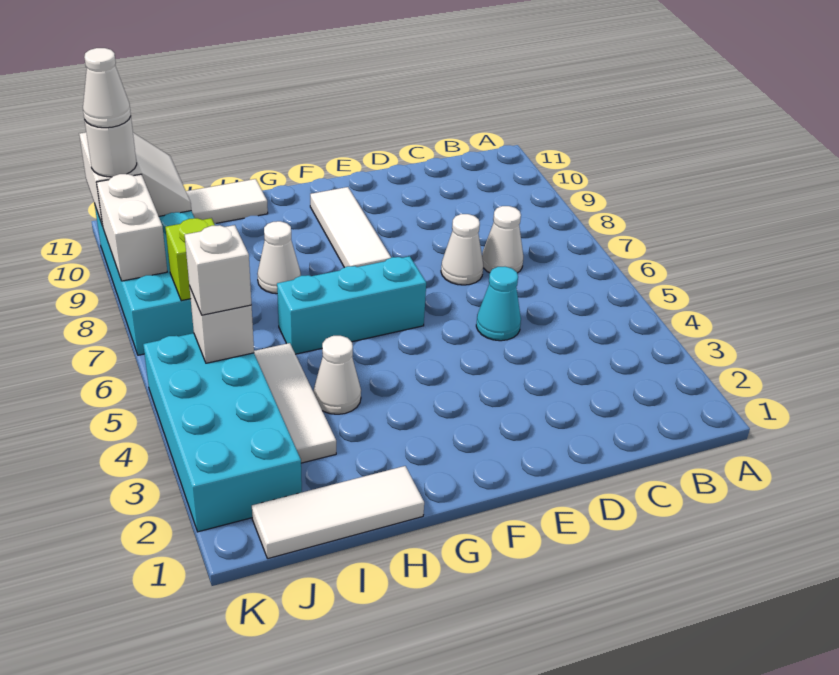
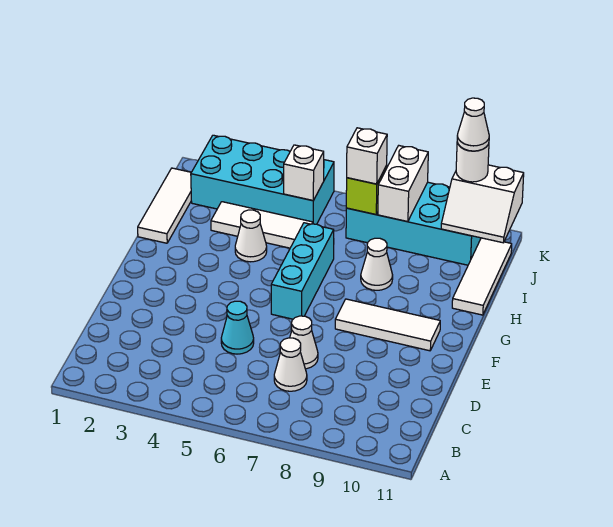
white 1x1 brick [185,225,252,315] -> white 1x1 brick moved to [347,128,387,184]
white 1x2 brick [96,174,167,281] -> white 1x2 brick turned to [378,146,428,222]

